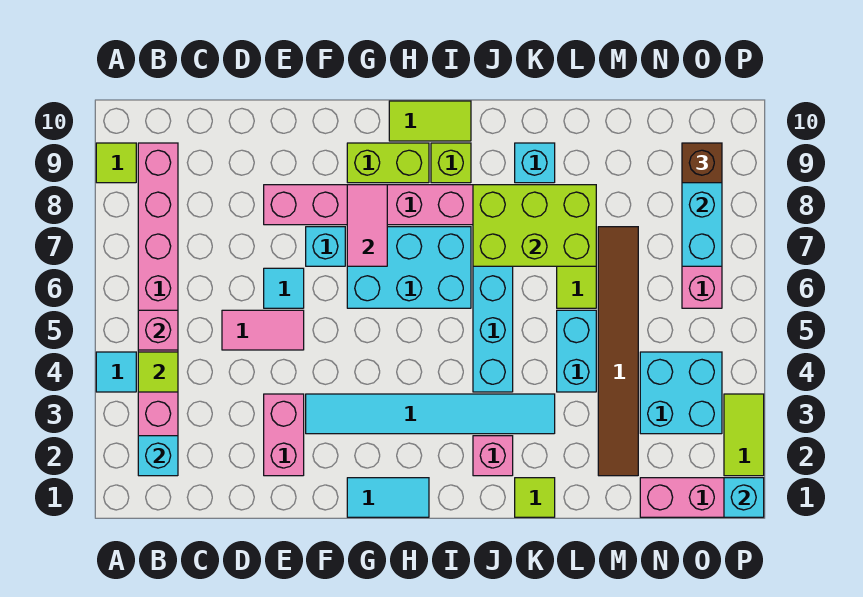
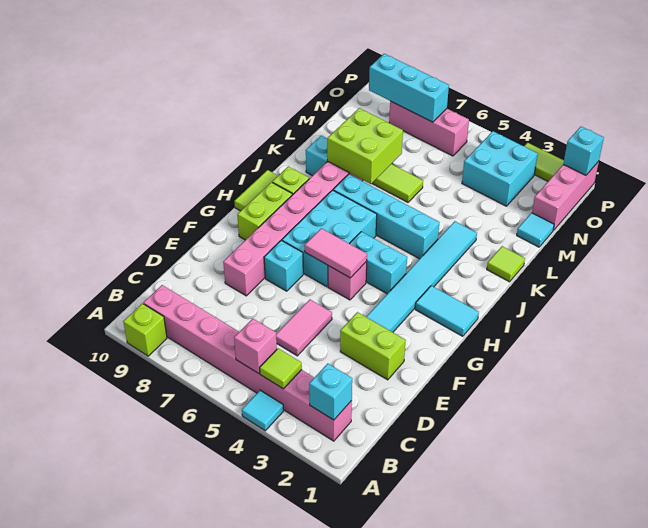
lime 1x1 tile [96,143,136,183] -> lime 1x1 brick [123,304,167,356]
pink 1x2 brick [264,394,304,476] -> lime 1x2 brick [340,312,406,380]
cyan 1x1 tile [264,268,304,308] -> cyan 1x1 tile moved to [517,213,554,247]
cyan 1x2 tile [347,478,429,517] -> cyan 1x2 tile turned to [415,286,479,336]
pink 1x2 tile [347,185,387,266] -> pink 1x2 tile moved to [305,228,367,278]
pink 1x1 brick [473,436,513,476] -> pink 1x1 brick moved to [328,261,367,300]
lime 2x3 brick [473,185,596,266] -> lime 2x2 brick [327,108,403,184]
cyan 1x2 brick [557,310,596,392] -> cyan 1x2 brick moved to [350,232,407,294]
brown 1x6 tile [598,227,638,476] -> none
brown 1x1 brick [682,143,722,183] -> none

